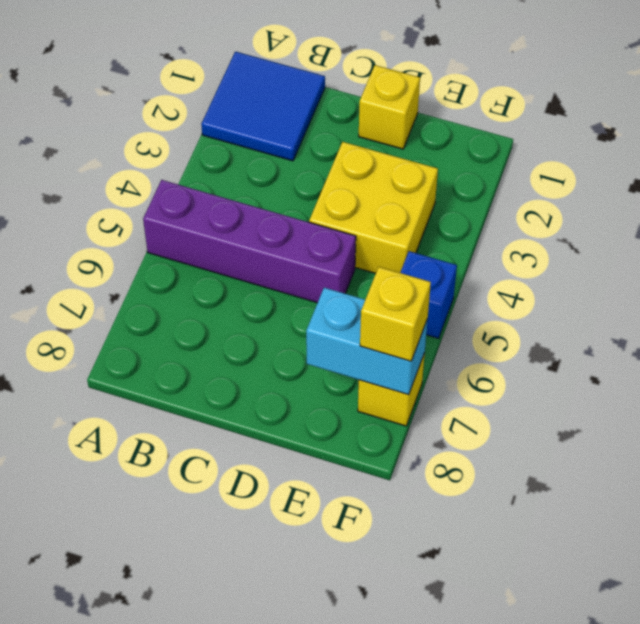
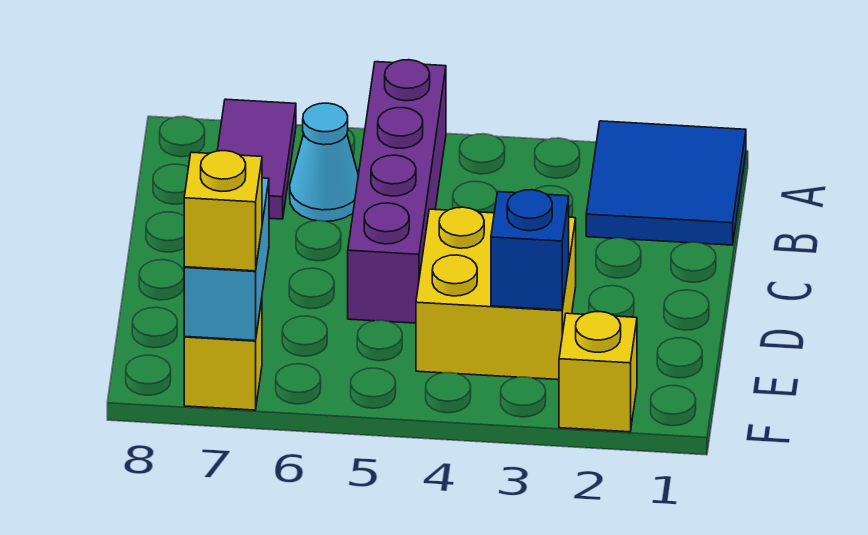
none -> purple 1x2 tile [217,99,296,219]
none -> cyan 1x1 cone [290,103,358,221]
yellow 1x1 brick [359,65,420,149] -> yellow 1x1 brick moved to [559,312,637,432]
blue 1x1 brick [400,251,457,338] -> blue 1x1 brick moved to [491,190,569,310]

